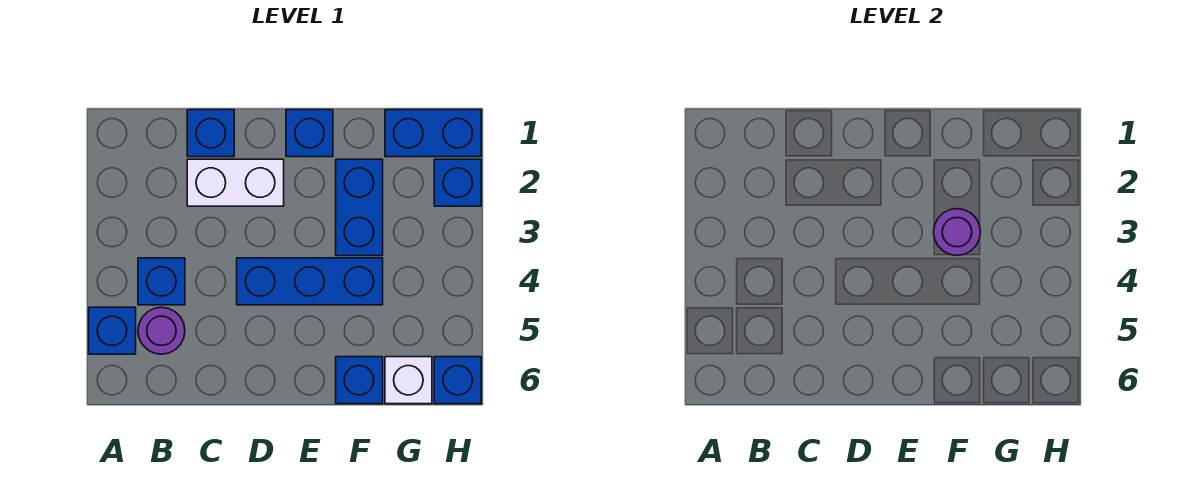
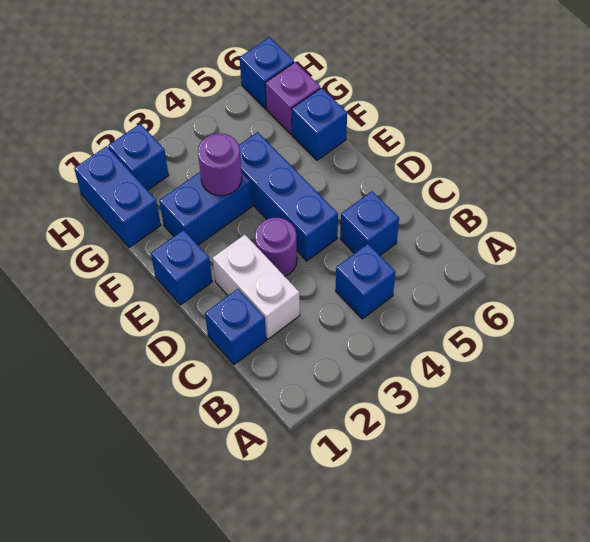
blue 1x1 brick [89,307,136,354] -> blue 1x1 brick moved to [340,191,399,255]
purple 1x1 round brick [138,307,185,354] -> purple 1x1 round brick moved to [255,217,297,276]
white 1x1 brick [385,357,432,404] -> purple 1x1 brick [265,62,320,134]

